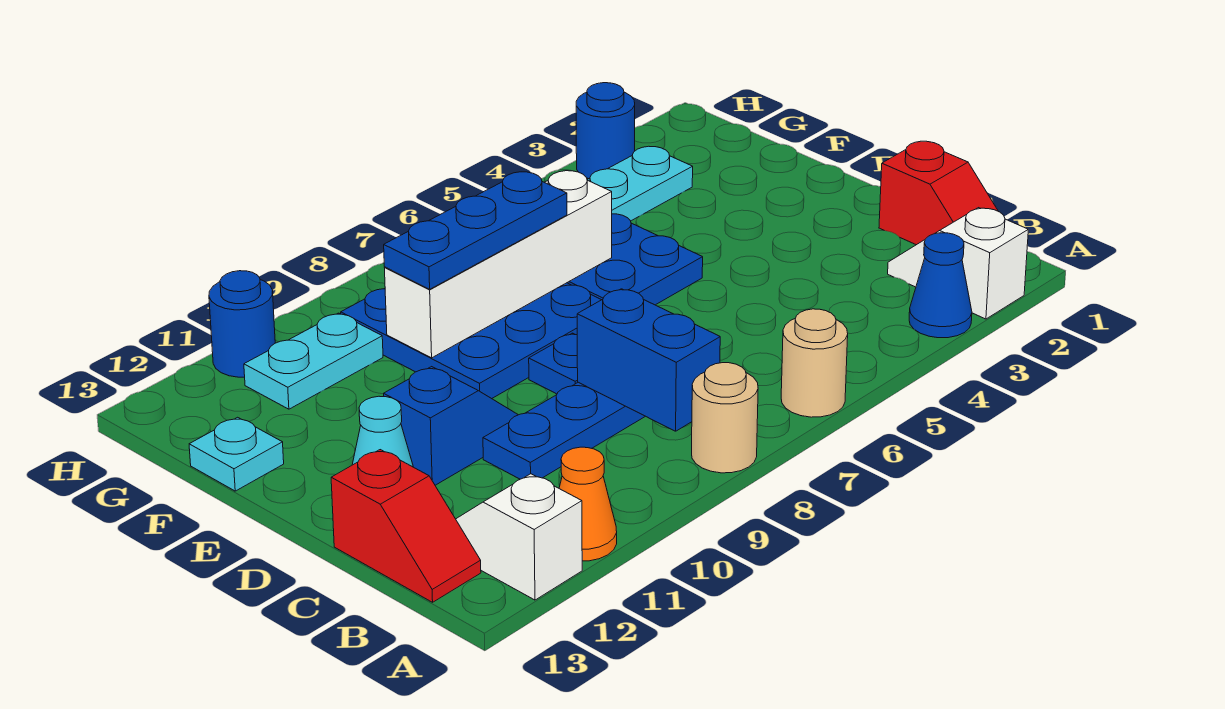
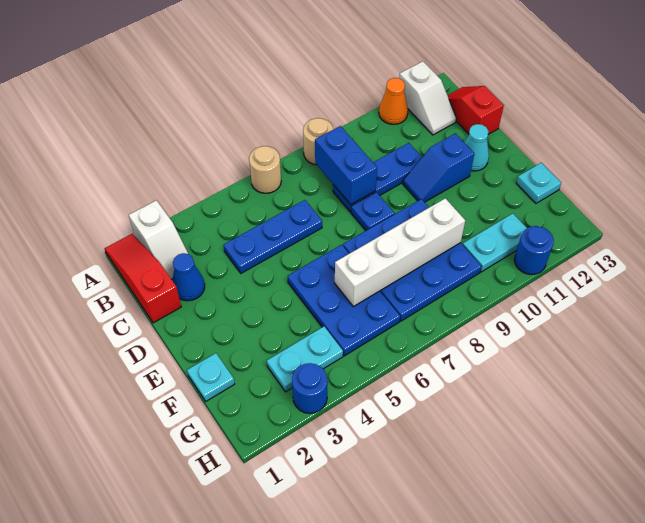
blue 1x1 cone [909,233,972,338] -> blue 1x1 cone moved to [172,253,205,301]
red 1x2 slope [879,141,998,245] -> red 1x3 slope [105,234,181,323]
none -> cyan 1x1 plate [187,353,235,401]
blue 1x3 plate [384,172,567,289] -> blue 1x3 plate moved to [223,200,322,273]

